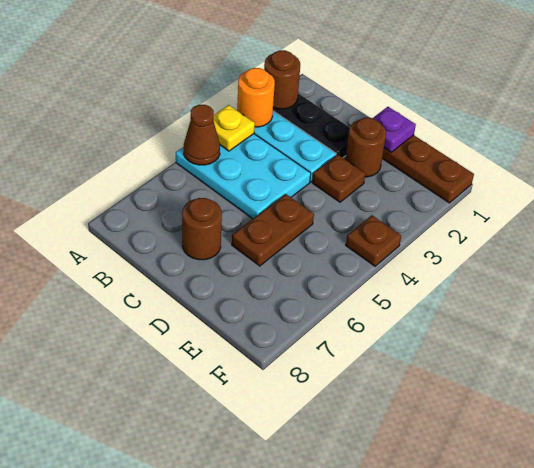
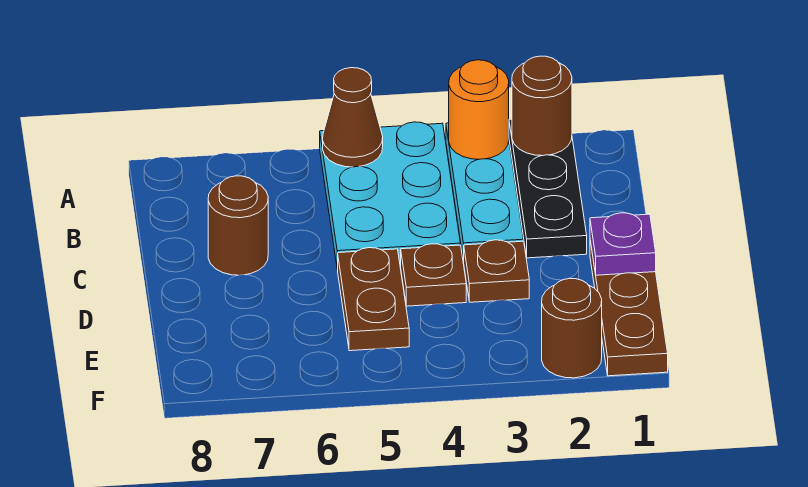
yellow 1x1 plate [214,105,255,151] -> none
brown 1x1 round brick [345,118,386,177] -> brown 1x1 round brick moved to [542,279,602,378]
brown 1x2 plate [232,194,314,266] -> brown 1x2 plate turned to [338,248,409,351]
brown 1x1 plate [346,215,401,266] -> brown 1x1 plate moved to [401,244,466,306]

